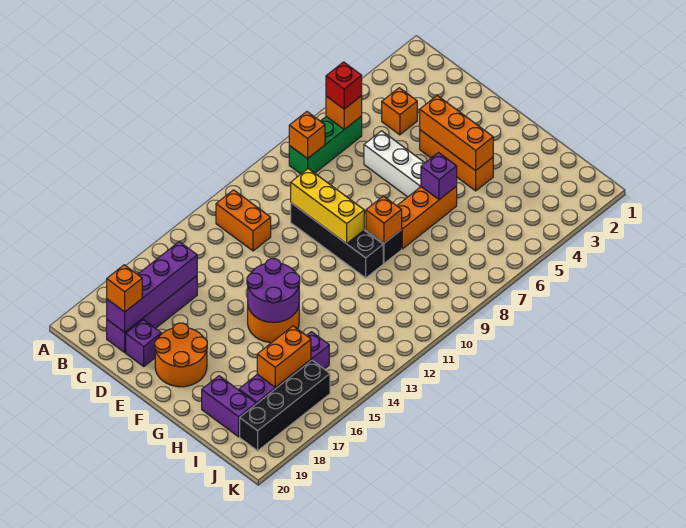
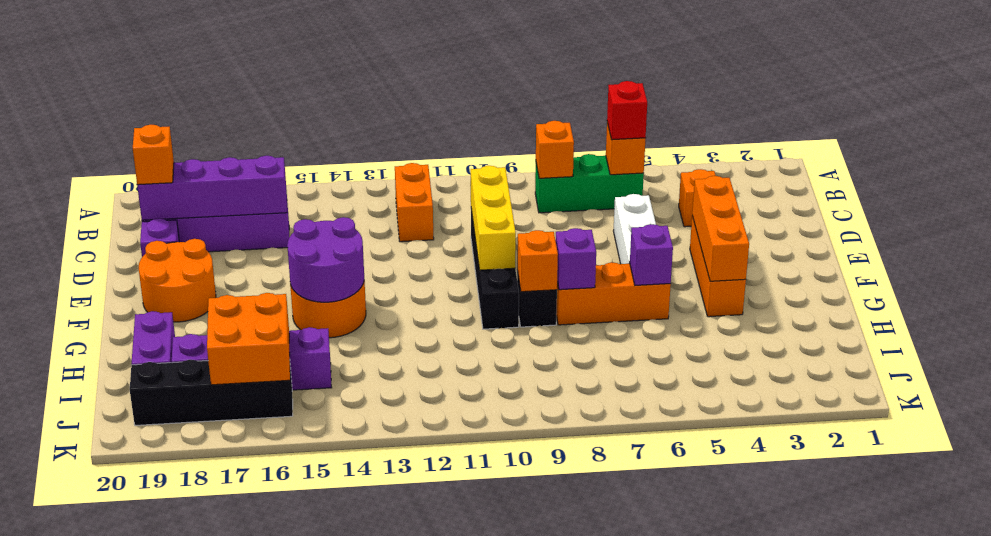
none -> purple 1x1 brick [555,228,596,290]
orange 1x2 brick [257,326,311,387] -> orange 2x2 brick [207,293,290,385]

